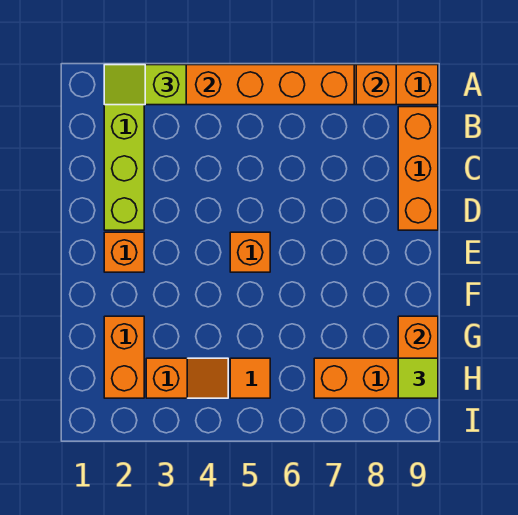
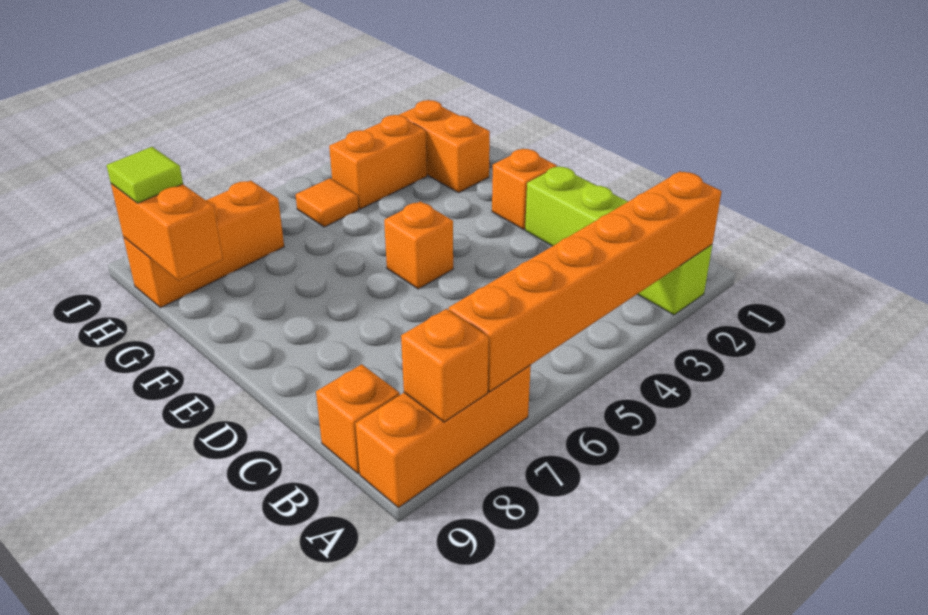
lime 1x2 slope [104,65,186,105] -> none
orange 1x3 brick [398,107,438,230] -> orange 1x1 brick [316,364,400,474]
orange 1x2 slope [146,358,228,398] -> orange 1x2 brick [329,115,427,209]

